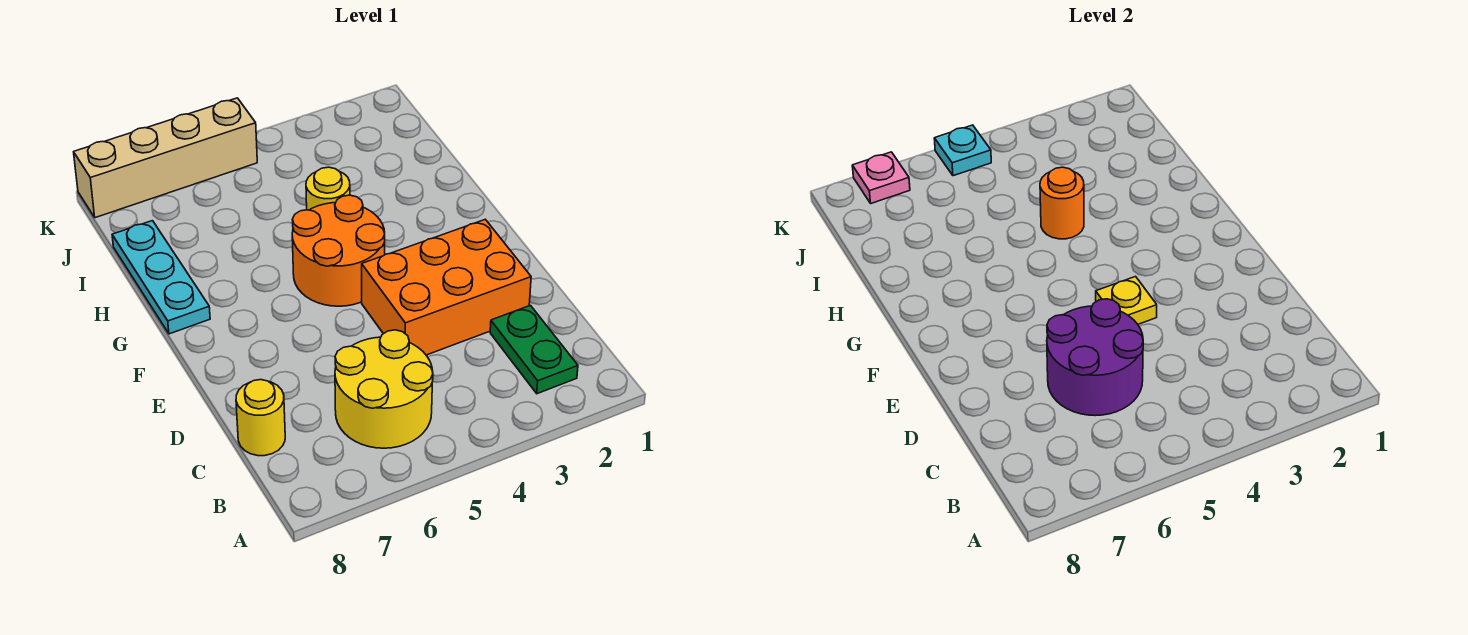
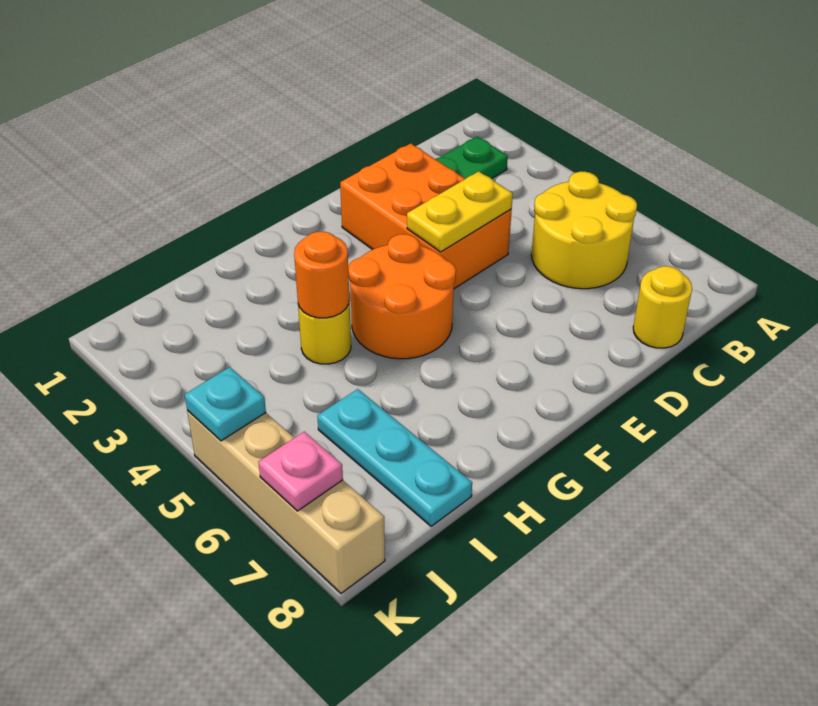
purple 2x2 round brick [1047,299,1143,416] -> none
yellow 1x1 plate [1096,277,1157,324] -> yellow 1x2 plate [407,171,513,252]
cyan 1x3 plate [112,221,210,334] -> cyan 1x3 plate turned to [317,389,472,526]

